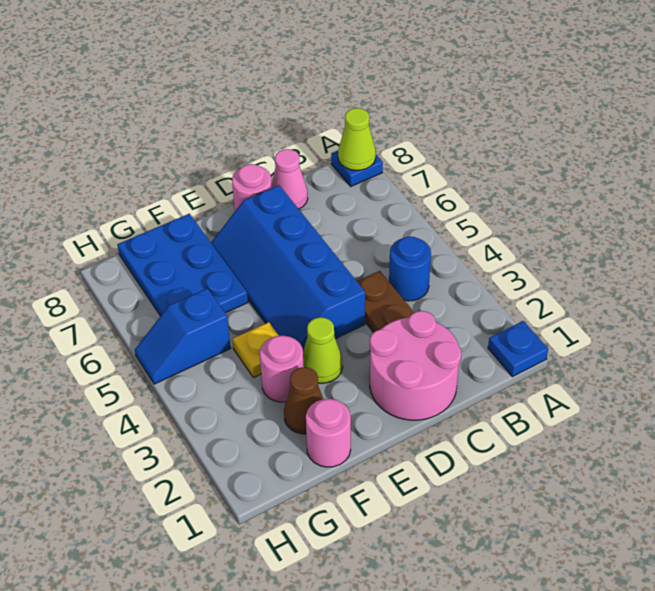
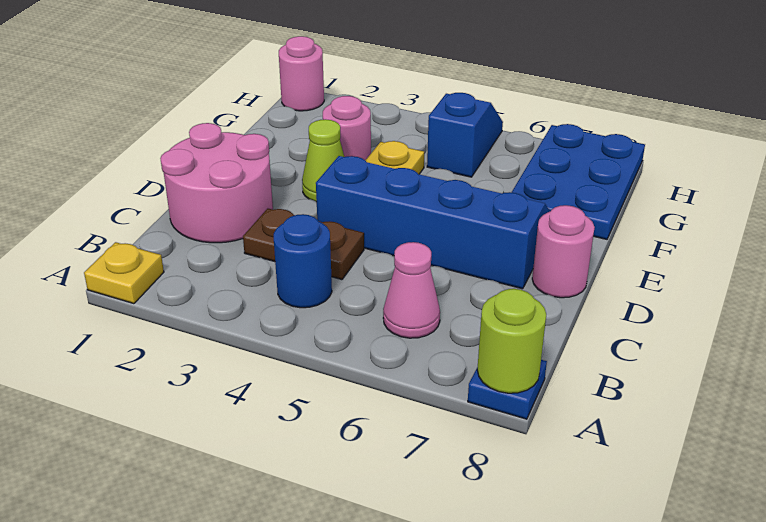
blue 1x1 plate [488,321,548,377] -> yellow 1x1 plate [84,242,164,304]
lime 1x1 cone [338,108,376,170] -> lime 1x1 round brick [477,289,546,393]
pink 1x1 cone [271,149,308,209] -> pink 1x1 cone moved to [383,242,440,338]
pink 1x1 round brick [306,399,351,467] -> pink 1x1 round brick moved to [279,36,324,111]
brown 1x1 cone [284,367,323,434] -> none
blue 2x3 plate [117,214,248,316] -> blue 2x3 plate turned to [511,124,645,239]

